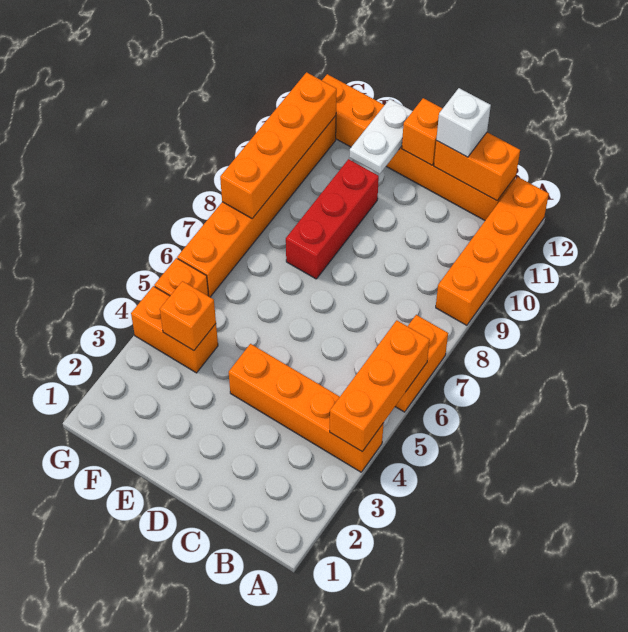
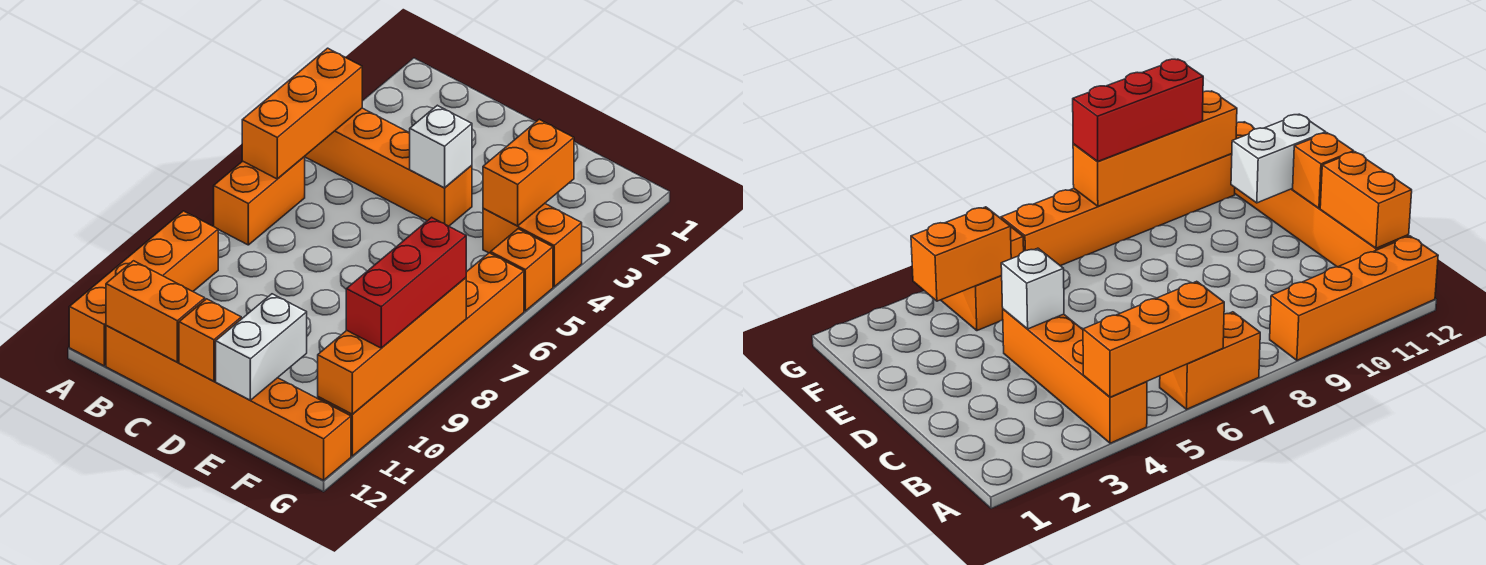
white 1x1 brick [436,88,491,157] -> white 1x1 brick moved to [410,105,472,188]
red 1x3 brick [286,159,379,279] -> red 1x3 brick moved to [346,217,466,348]
white 1x2 plate [349,99,412,174] -> white 1x2 brick [216,294,307,400]
orange 1x1 brick [160,281,216,351] -> orange 1x2 brick [483,119,574,226]

